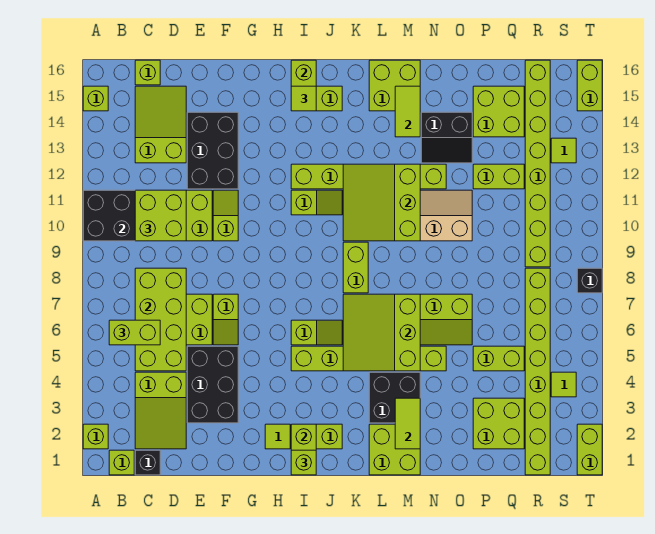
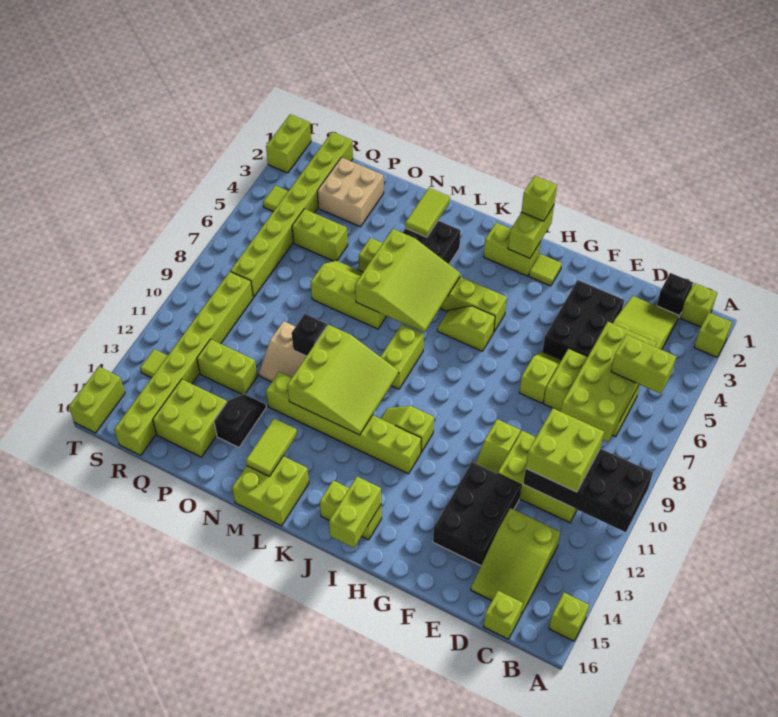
lime 1x1 tile [291,86,316,111] -> none
lime 2x2 brick [369,424,420,475] -> none
black 2x2 slope [421,112,472,163] -> black 1x2 slope [214,394,266,447]
lime 2x2 brick [473,398,524,449] -> tan 2x2 brick [317,157,384,227]
black 1x1 brick [577,268,602,293] -> black 1x1 brick moved to [292,314,327,356]

